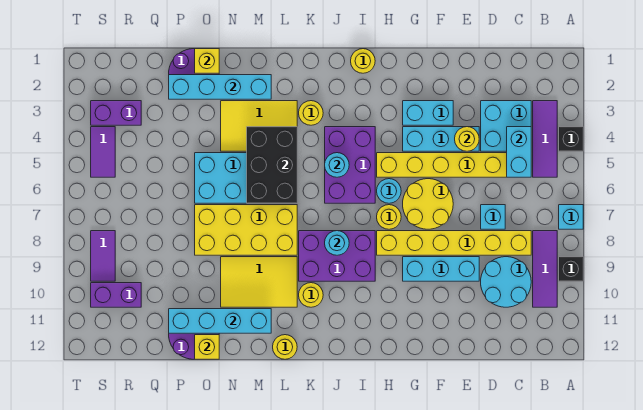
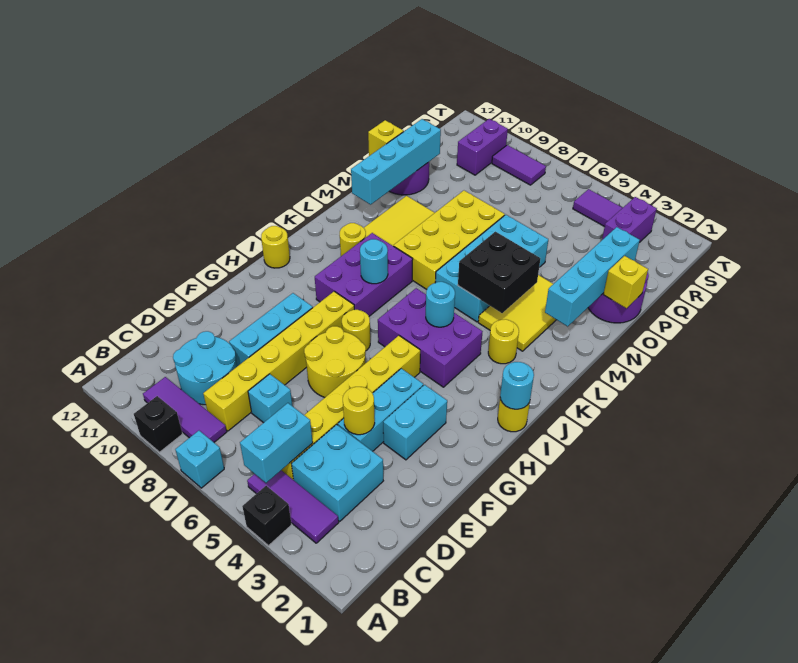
cyan 1x2 brick [507,127,531,177] -> cyan 1x2 brick turned to [240,403,313,483]
cyan 1x1 round brick [377,179,401,203] -> cyan 1x1 round brick moved to [500,362,534,409]
black 2x3 brick [247,127,297,203] -> black 2x2 brick [458,232,540,313]
yellow 1x1 round brick [273,335,297,359] -> yellow 1x1 round brick moved to [261,226,290,268]

